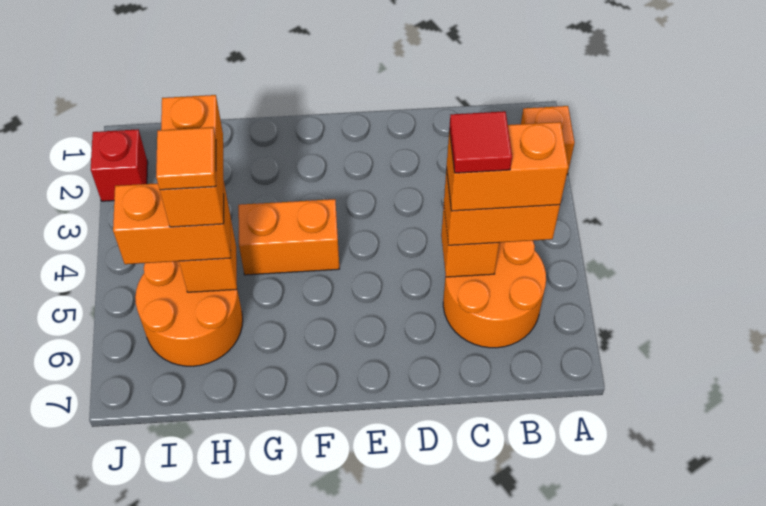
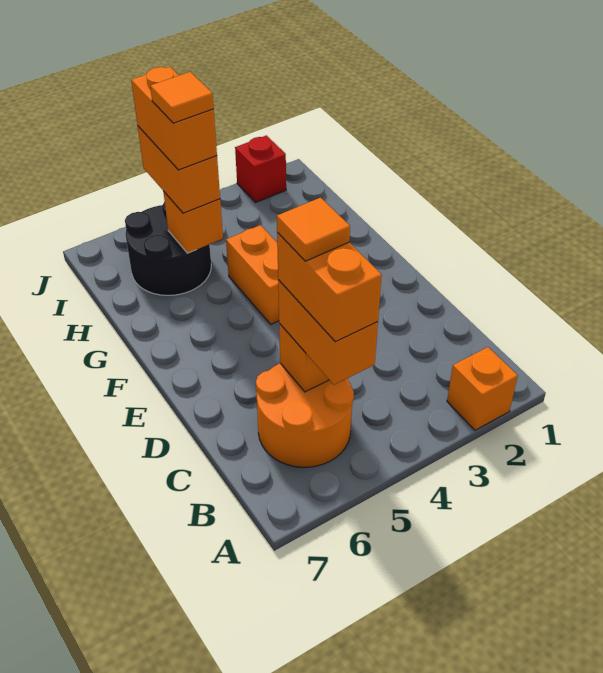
red 1x1 tile [449,111,512,173] -> orange 1x1 tile [277,198,350,261]
orange 1x2 brick [160,95,224,227] -> orange 1x2 brick turned to [131,67,217,170]
orange 2x2 round brick [135,261,243,366] -> black 2x2 round brick [125,202,211,295]

